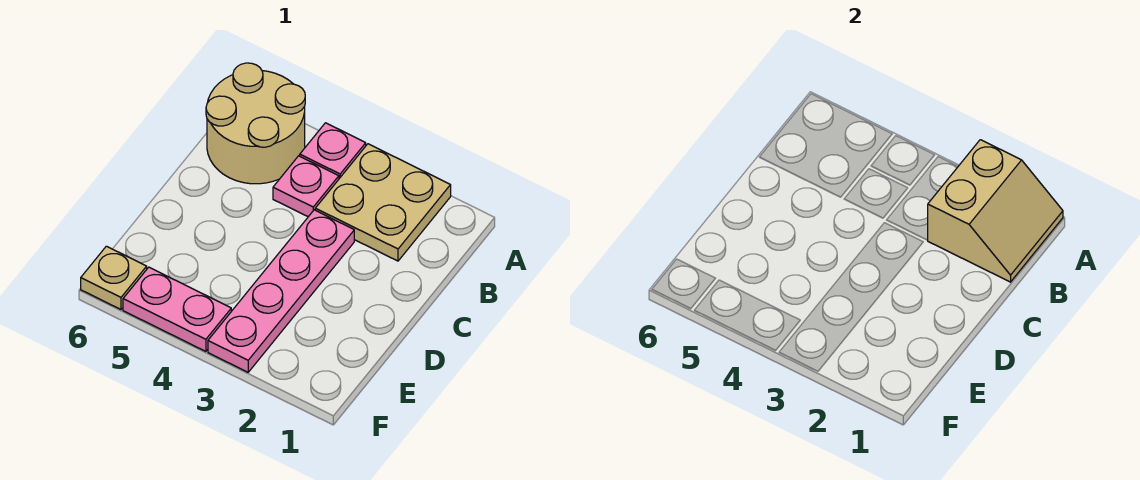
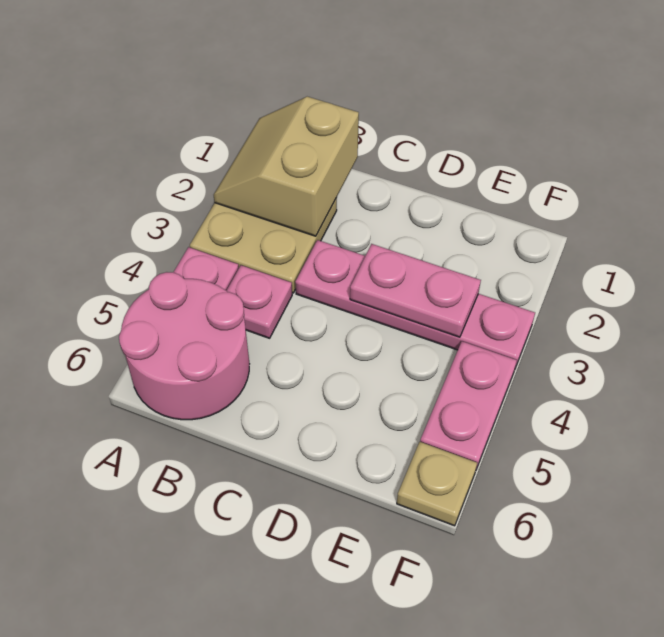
tan 2x2 slope [928,140,1063,282] -> tan 2x2 slope turned to [214,97,359,236]
tan 2x2 round brick [206,63,305,184] -> pink 2x2 round brick [119,272,249,420]
none -> pink 1x2 plate [350,244,481,337]

